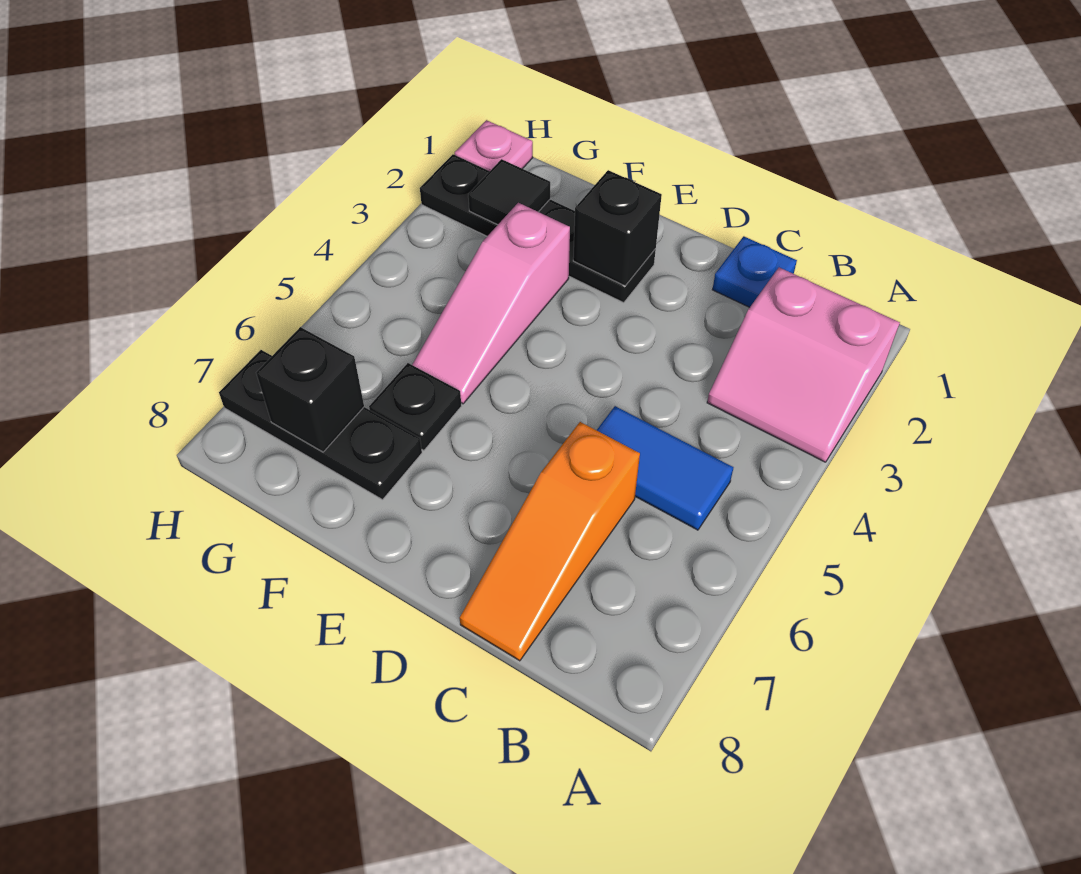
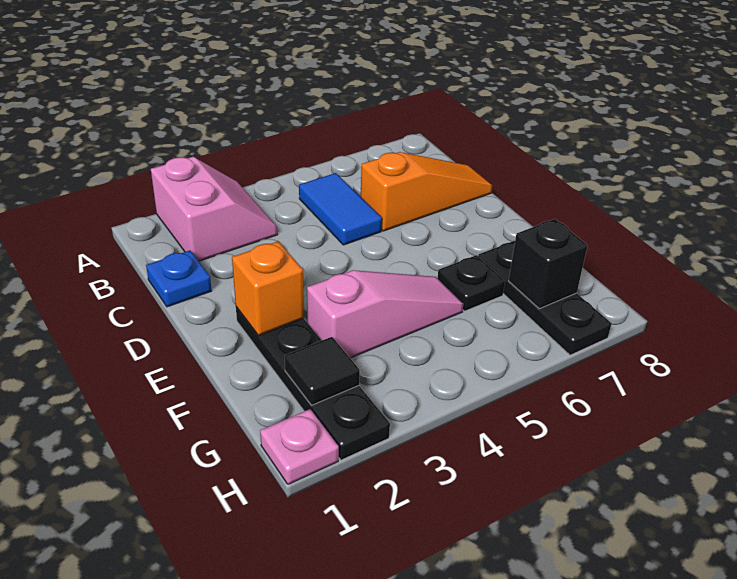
black 1x1 brick [573,170,662,286] -> orange 1x1 brick [232,241,304,335]

